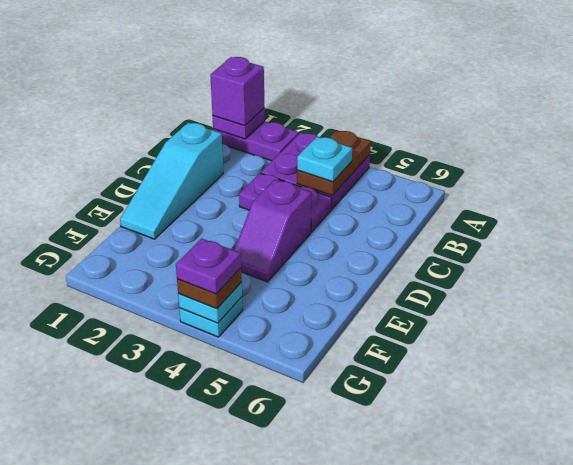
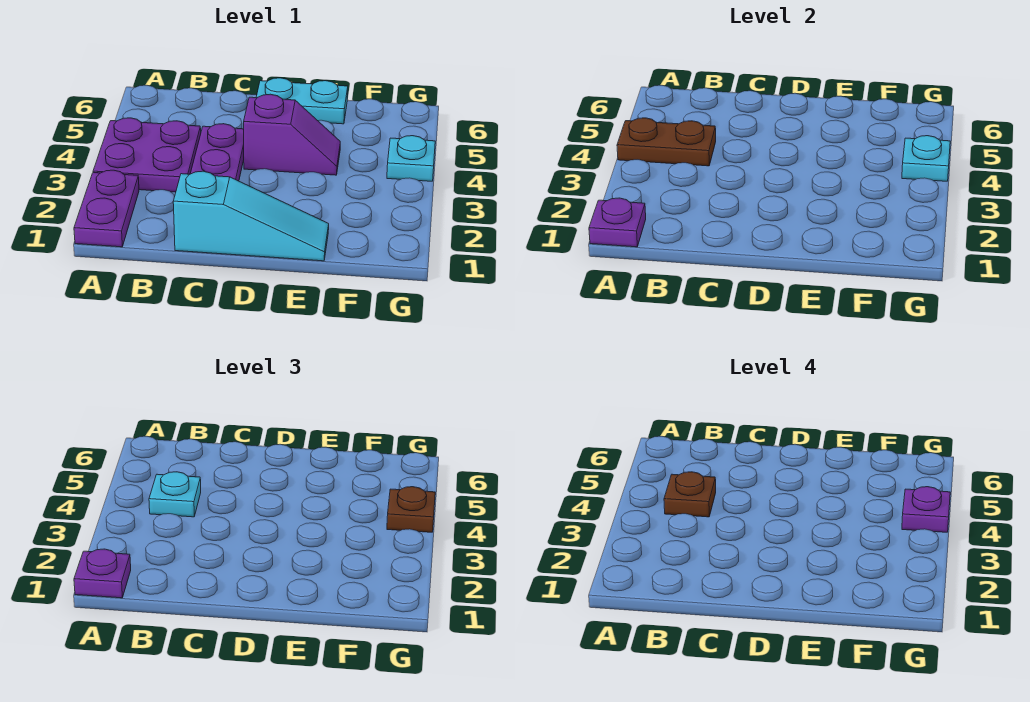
purple 1x1 brick [210,57,264,126] -> purple 1x1 plate [74,549,131,598]
none -> brown 1x1 plate [664,472,716,517]
none -> cyan 1x2 plate [256,78,348,124]

